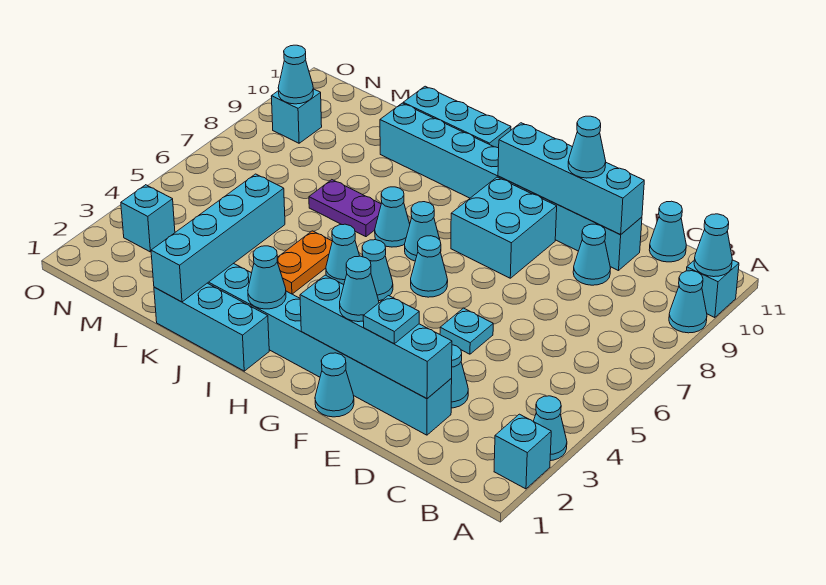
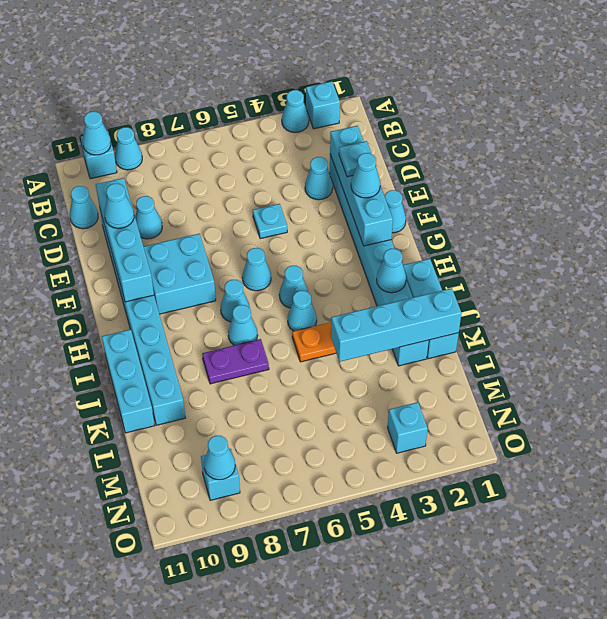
purple 1x2 plate [309,180,381,237] -> purple 1x2 plate turned to [202,339,269,384]

